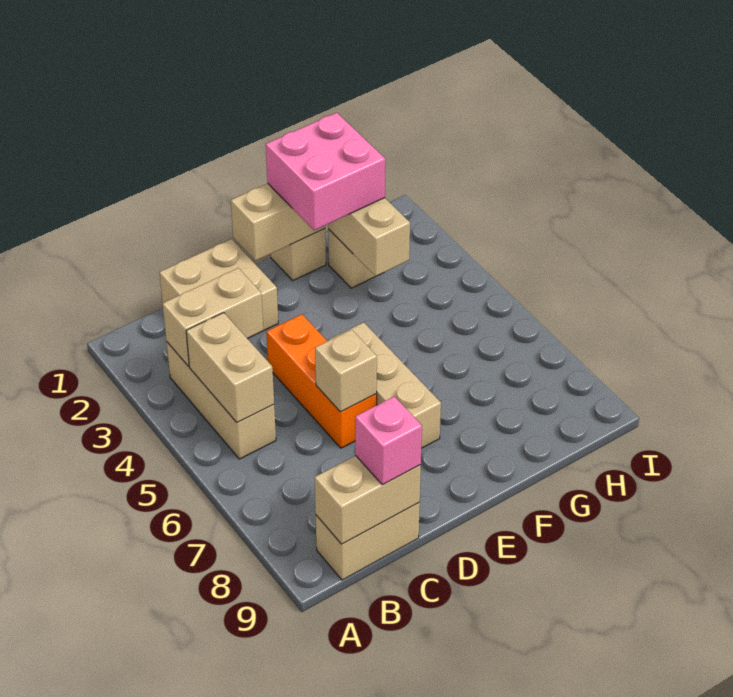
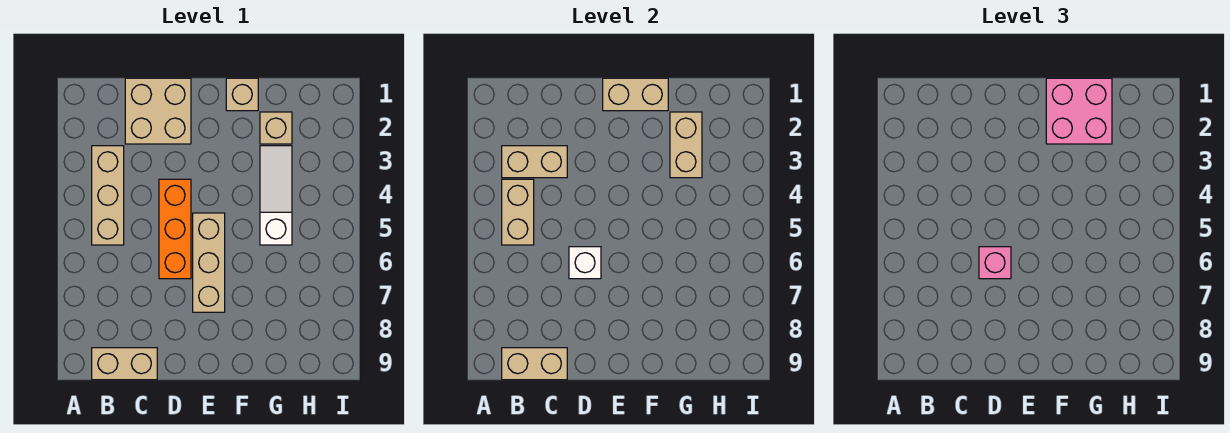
pink 1x1 brick [355,396,422,485] -> pink 1x1 brick moved to [979,247,1011,279]
tan 1x1 brick [315,330,377,412] -> white 1x1 brick [569,247,601,279]
none -> white 1x3 slope [260,146,292,245]

